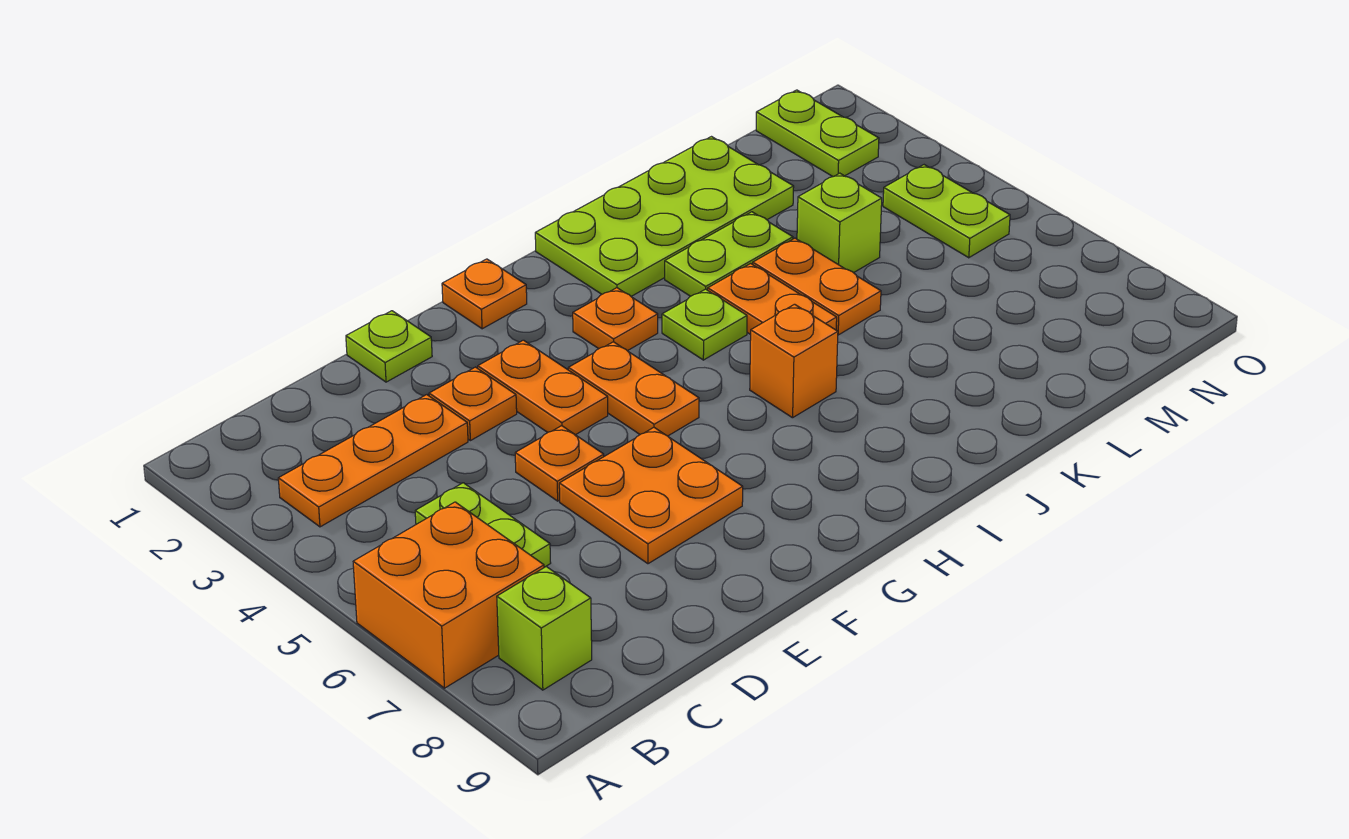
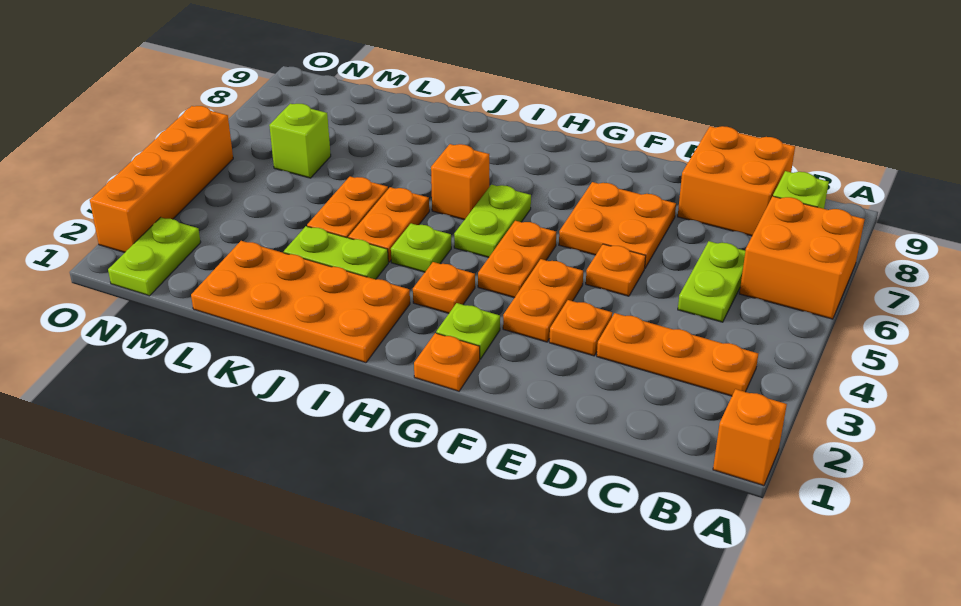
none -> orange 1x1 brick [713,389,787,486]
none -> orange 2x2 brick [678,126,795,236]
lime 1x1 plate [346,311,432,382] -> lime 1x1 plate moved to [436,303,500,359]
lime 2x4 plate [535,137,794,296] -> orange 2x4 plate [191,241,410,363]
lime 1x1 brick [797,173,882,273] -> lime 1x1 brick moved to [269,104,331,178]
lime 1x2 plate [883,165,1010,258] -> lime 1x2 plate moved to [454,185,531,258]
none -> orange 1x4 brick [90,106,233,252]

